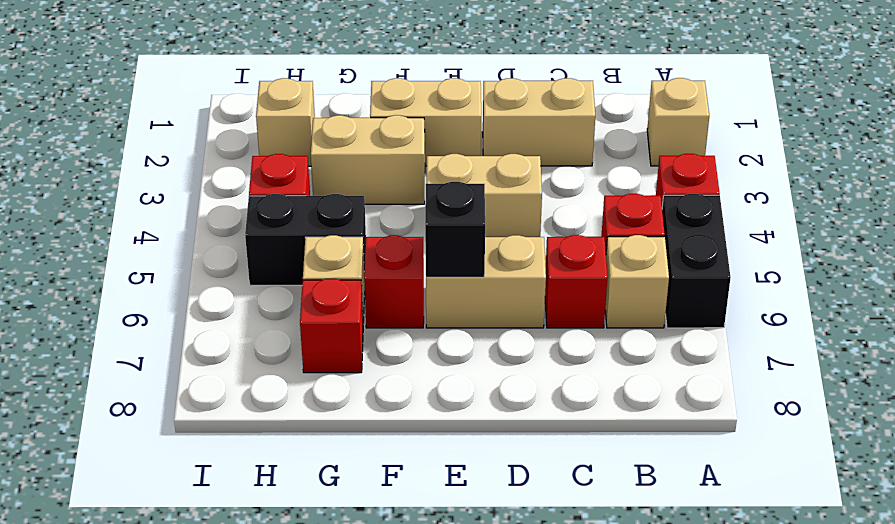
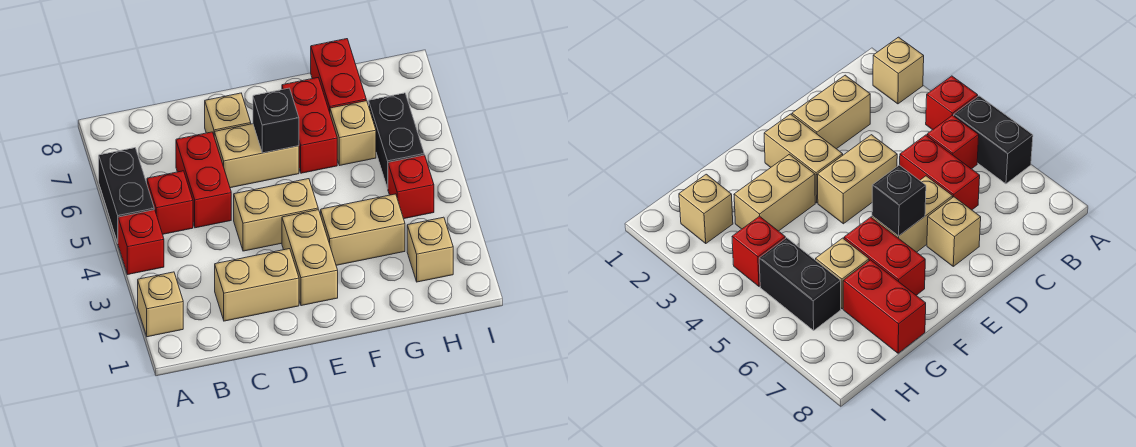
tan 1x1 brick [605,235,669,328] -> tan 1x1 brick moved to [205,93,251,135]
red 1x1 brick [545,235,607,328] -> red 1x2 brick [176,132,231,228]
tan 1x2 brick [370,78,481,166] -> tan 1x2 brick turned to [282,210,338,306]
red 1x1 brick [364,235,424,328] -> red 1x2 brick [282,78,337,173]
black 1x2 brick [245,194,366,285] -> black 1x2 brick turned to [369,93,424,188]
red 1x1 brick [300,279,363,373] -> red 1x2 brick [311,39,366,112]

